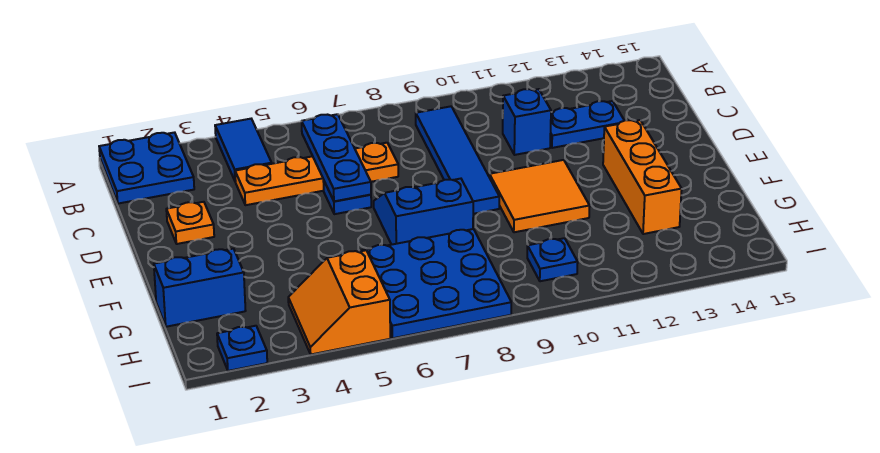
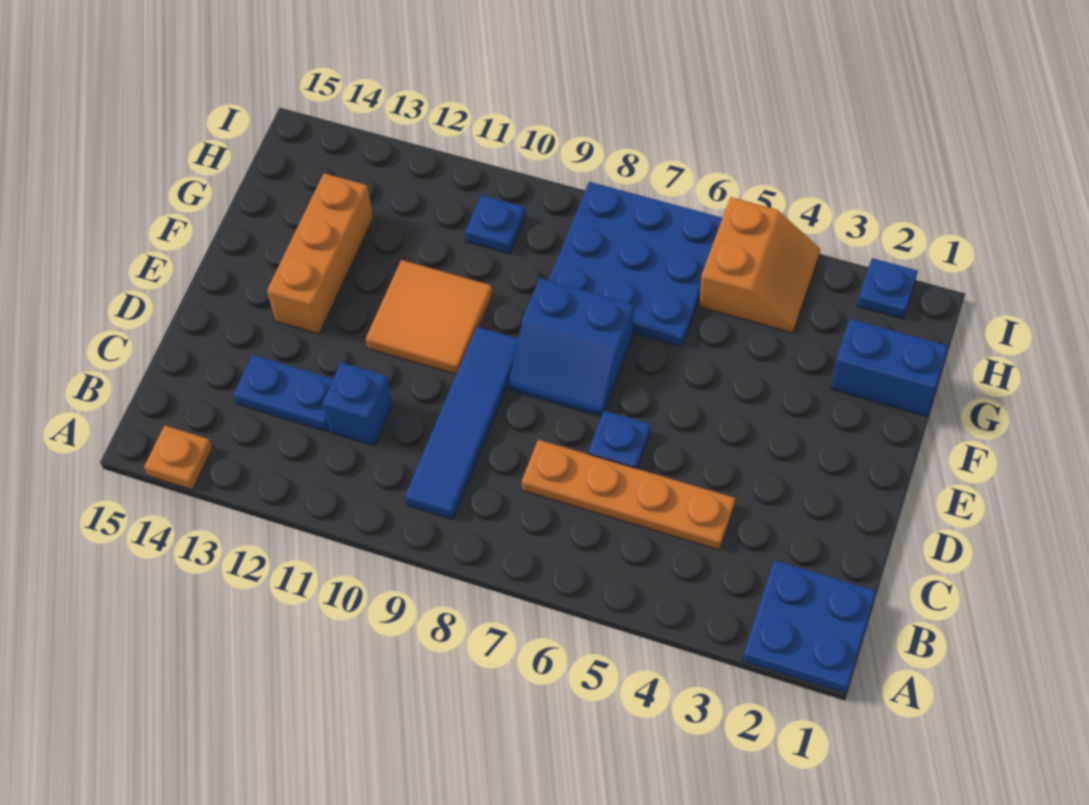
blue 1x2 tile [215,119,272,182] -> none
blue 1x3 plate [302,114,371,201] -> none
orange 1x1 plate [166,202,214,244] -> orange 1x1 plate moved to [144,426,213,490]

